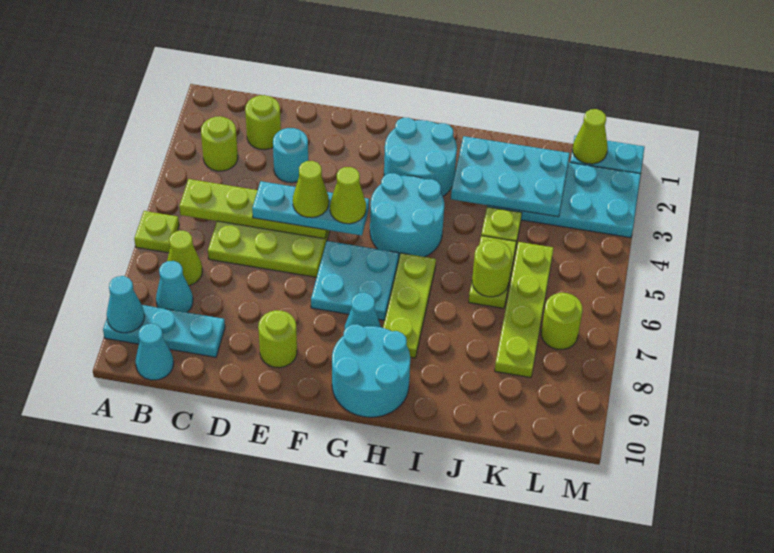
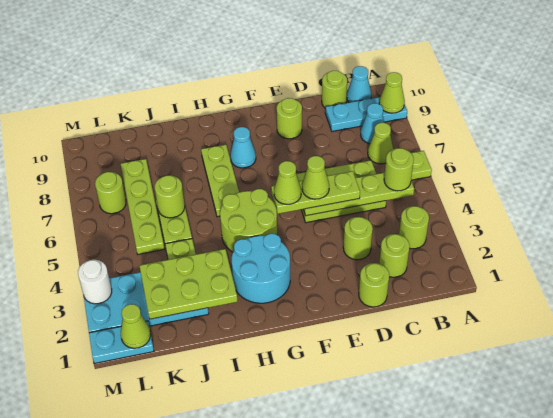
cyan 1x1 cone [107,276,145,333] -> lime 1x1 cone [379,72,405,113]
none -> lime 1x1 round brick [384,148,414,191]
none -> lime 1x1 round brick [322,71,347,108]
none -> lime 1x1 round brick [359,263,389,307]
cyan 1x1 round brick [273,128,308,183] -> lime 1x1 round brick [343,217,373,260]
cyan 1x3 plate [252,181,369,236] -> lime 1x3 plate [271,171,360,214]
cyan 2x2 plate [311,241,399,320] -> none
cyan 2x2 round brick [370,173,444,260] -> lime 2x2 round brick [220,189,277,252]
cyan 2x2 round brick [332,324,410,417] -> none
cyan 2x3 plate [451,136,570,217] -> lime 2x3 plate [140,249,238,319]
none -> white 1x1 round brick [78,260,112,304]

